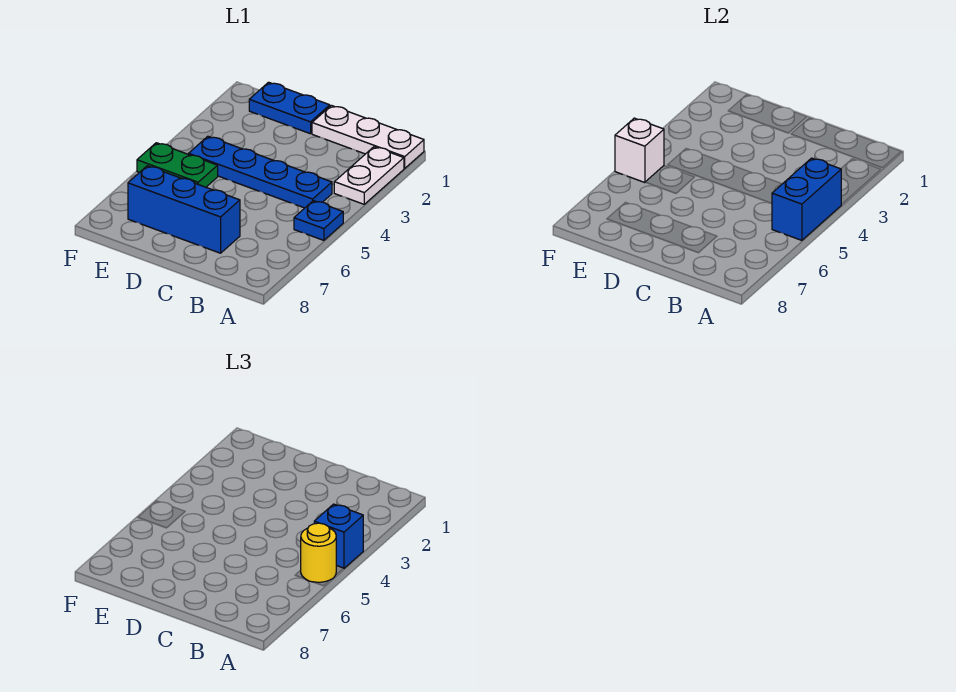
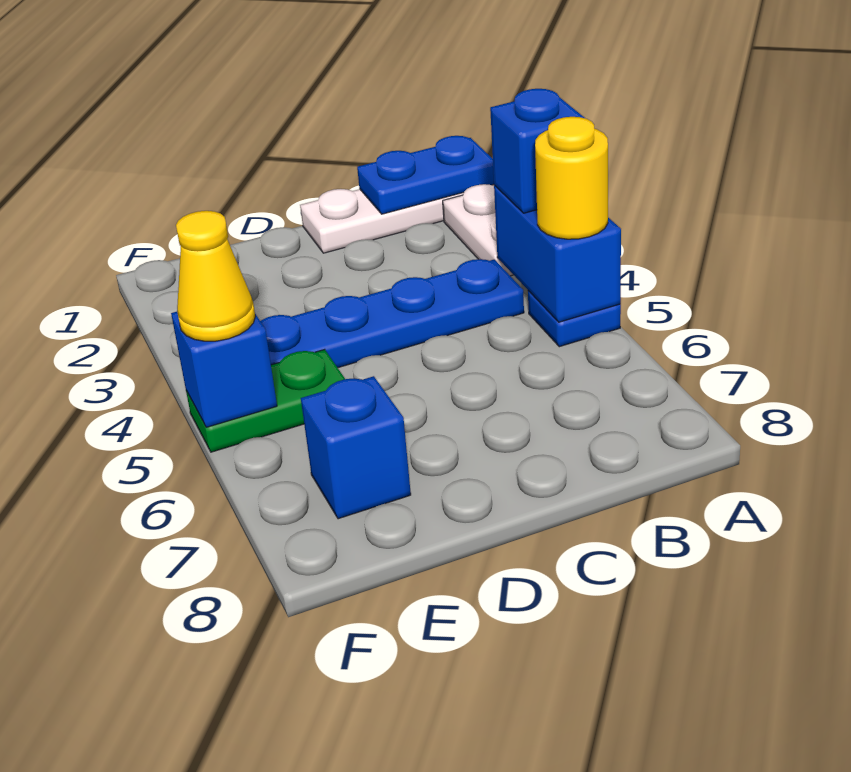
blue 1x3 brick [128,166,240,253] -> blue 1x1 brick [301,376,411,519]
blue 1x2 plate [249,82,330,134] -> blue 1x2 plate moved to [357,136,494,214]
white 1x1 brick [615,118,664,183] -> blue 1x1 brick [171,312,277,427]
none -> yellow 1x1 cone [176,211,255,341]

